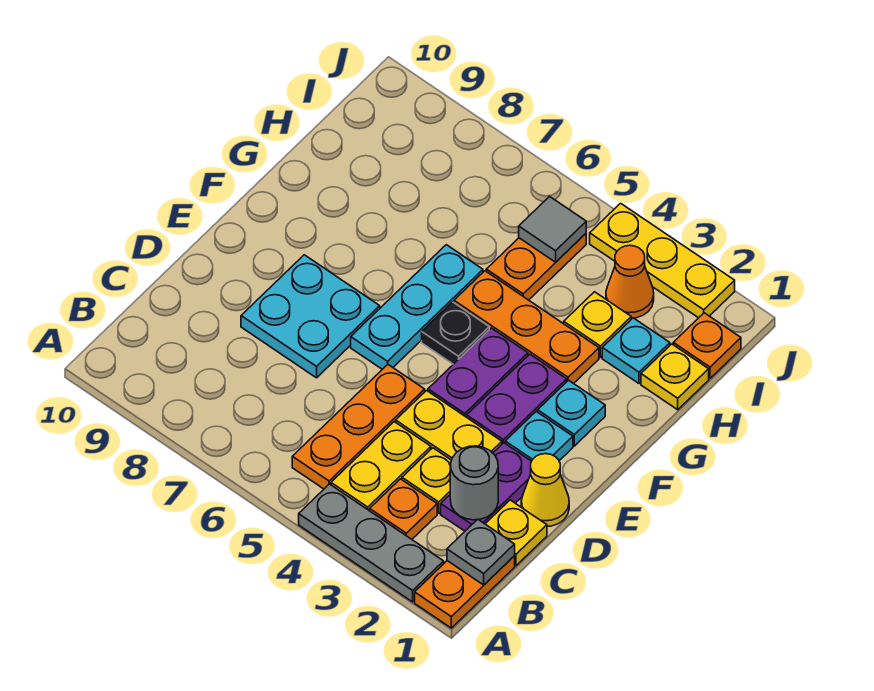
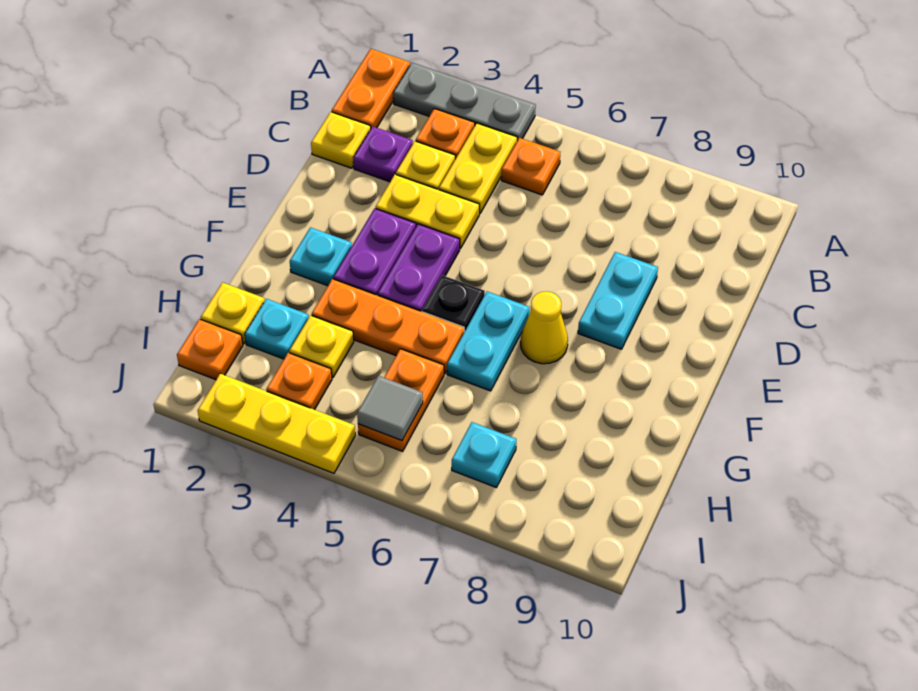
grey 1x1 plate [447,519,515,585] -> none
orange 1x3 plate [292,365,425,489] -> orange 1x1 plate [501,138,560,195]
purple 1x2 plate [441,443,532,531] -> purple 1x1 plate [353,126,413,182]
grey 1x1 round brick [450,446,498,520] -> none
yellow 1x1 cone [521,454,569,527] -> yellow 1x1 cone moved to [520,291,568,364]
cyan 2x2 plate [241,255,380,378] -> cyan 1x2 plate [578,252,658,349]
cyan 1x1 plate [505,412,573,461] -> cyan 1x1 plate moved to [452,422,516,487]
cyan 1x3 plate [351,245,483,369] -> cyan 1x2 plate [447,292,530,391]
orange 1x1 cone [606,245,654,318] -> orange 1x1 plate [266,353,332,410]

